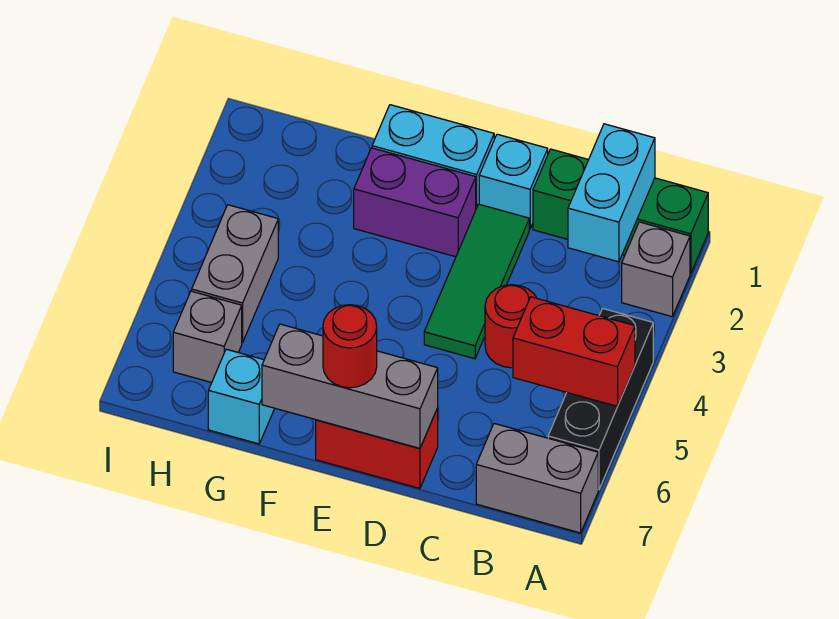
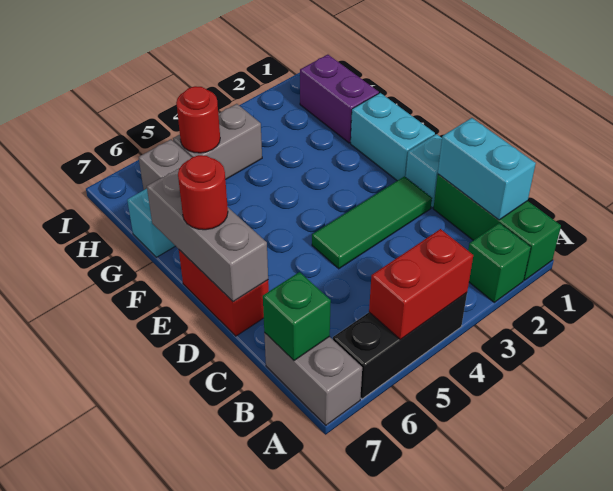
grey 1x1 brick [622,222,690,317] -> green 1x1 brick [468,223,531,302]
red 1x2 brick [513,297,635,407] -> red 1x2 brick turned to [369,229,473,340]
cyan 1x2 brick [568,124,655,262] -> cyan 1x2 brick turned to [438,118,536,220]
none -> green 1x1 brick [263,272,331,361]
red 1x1 round brick [485,285,536,368] -> red 1x1 round brick moved to [176,86,220,153]
purple 1x2 brick [354,148,476,257] -> purple 1x2 brick moved to [300,55,379,143]

